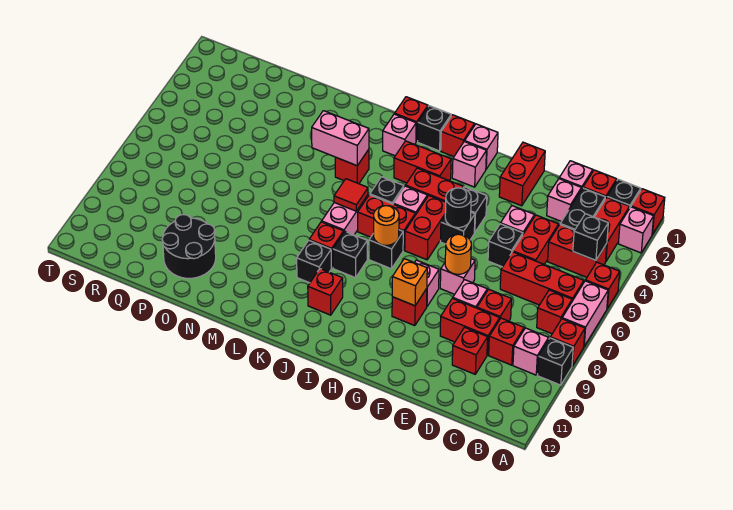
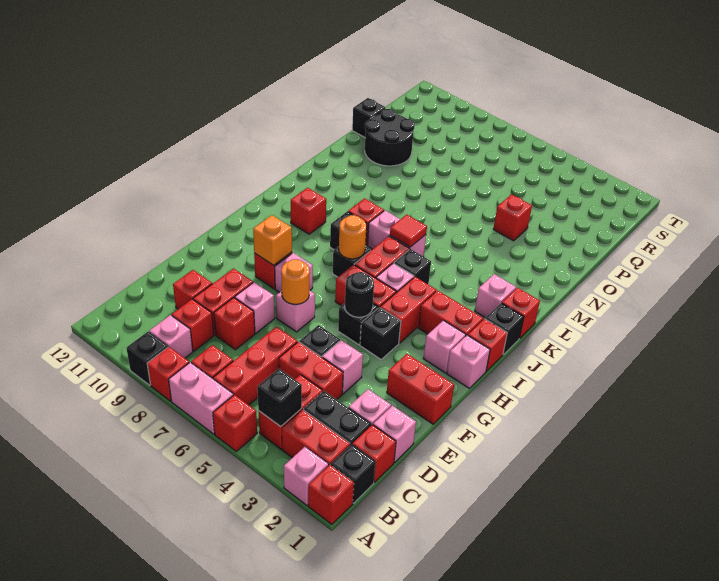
red 1x2 brick [394,141,451,183] -> red 1x2 brick turned to [418,291,483,336]
black 1x1 brick [297,240,331,283] -> black 1x1 brick moved to [352,98,385,137]
red 1x1 brick [335,149,369,184] -> red 1x1 brick moved to [493,194,532,241]
pink 1x2 brick [312,111,369,166] -> none

